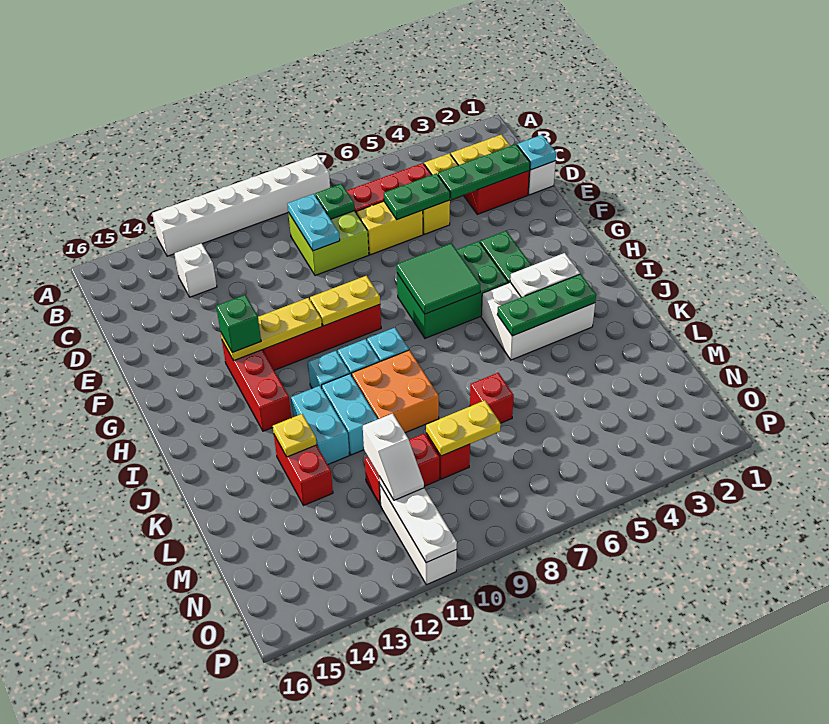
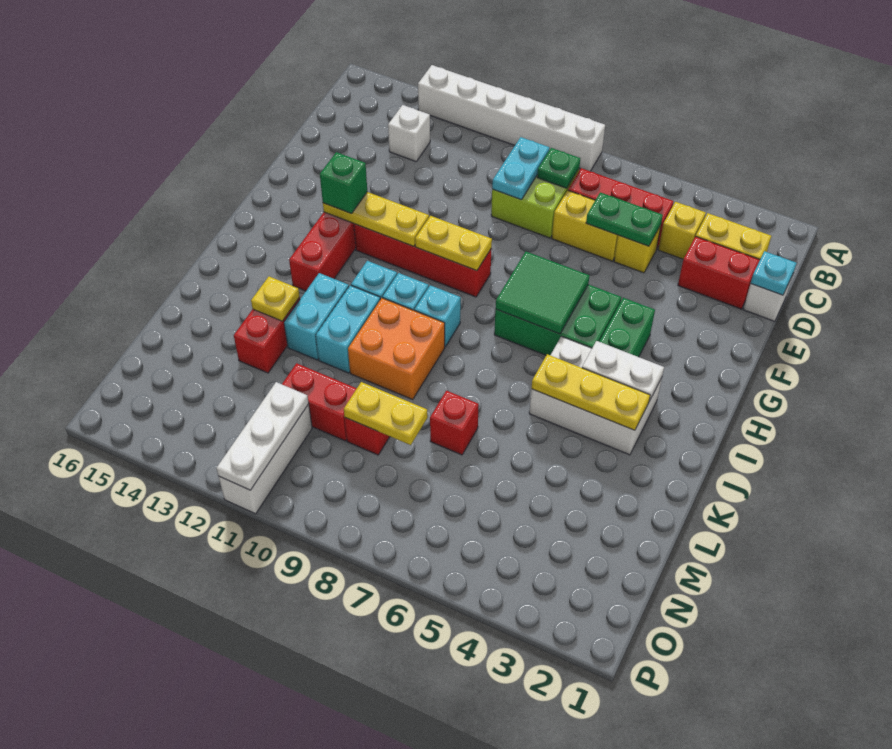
green 1x3 plate [438,144,530,199] -> none
green 1x3 plate [497,274,596,336] -> yellow 1x3 plate [531,354,650,430]
white 1x2 slope [363,413,424,500] -> none

